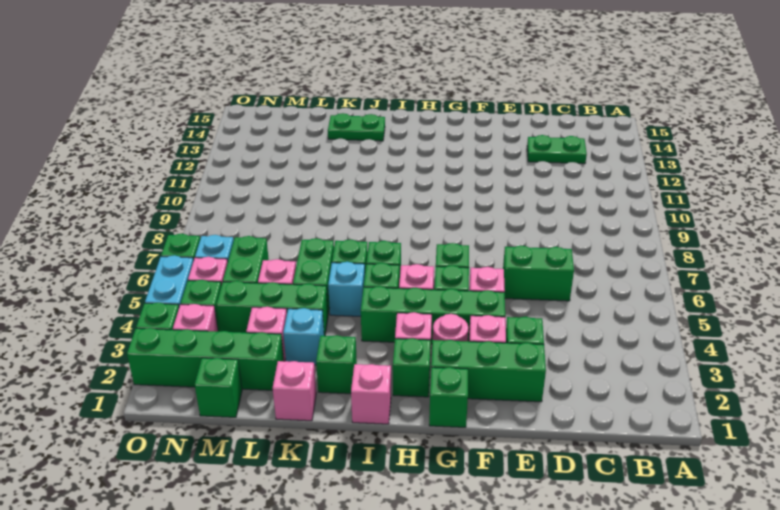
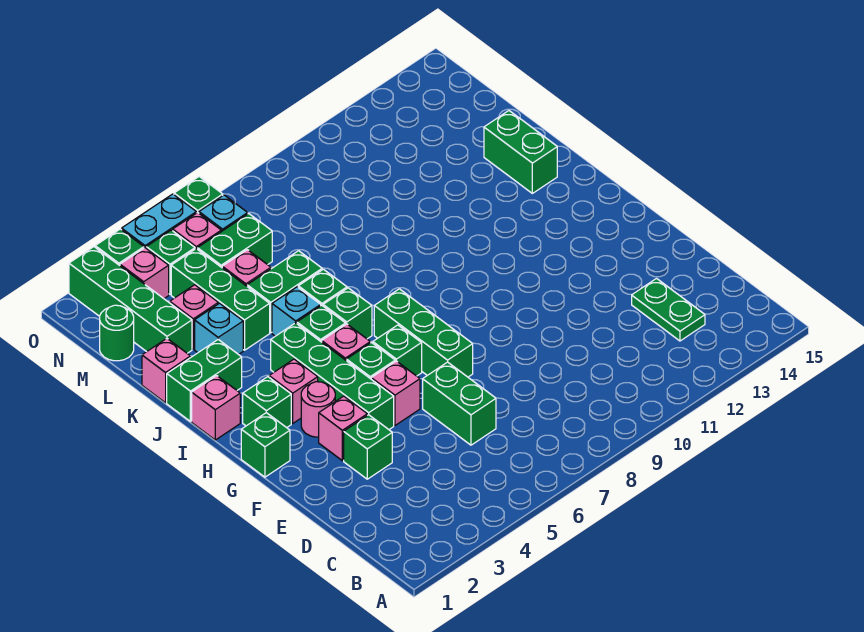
green 1x3 brick [431,340,546,402] -> green 1x3 brick moved to [374,289,473,377]
green 1x1 brick [316,335,357,394] -> green 1x2 brick [167,340,242,421]
green 1x2 plate [328,113,385,141] -> green 1x2 brick [484,111,557,193]
green 1x1 brick [195,358,242,417] -> green 1x1 round brick [100,305,134,361]

